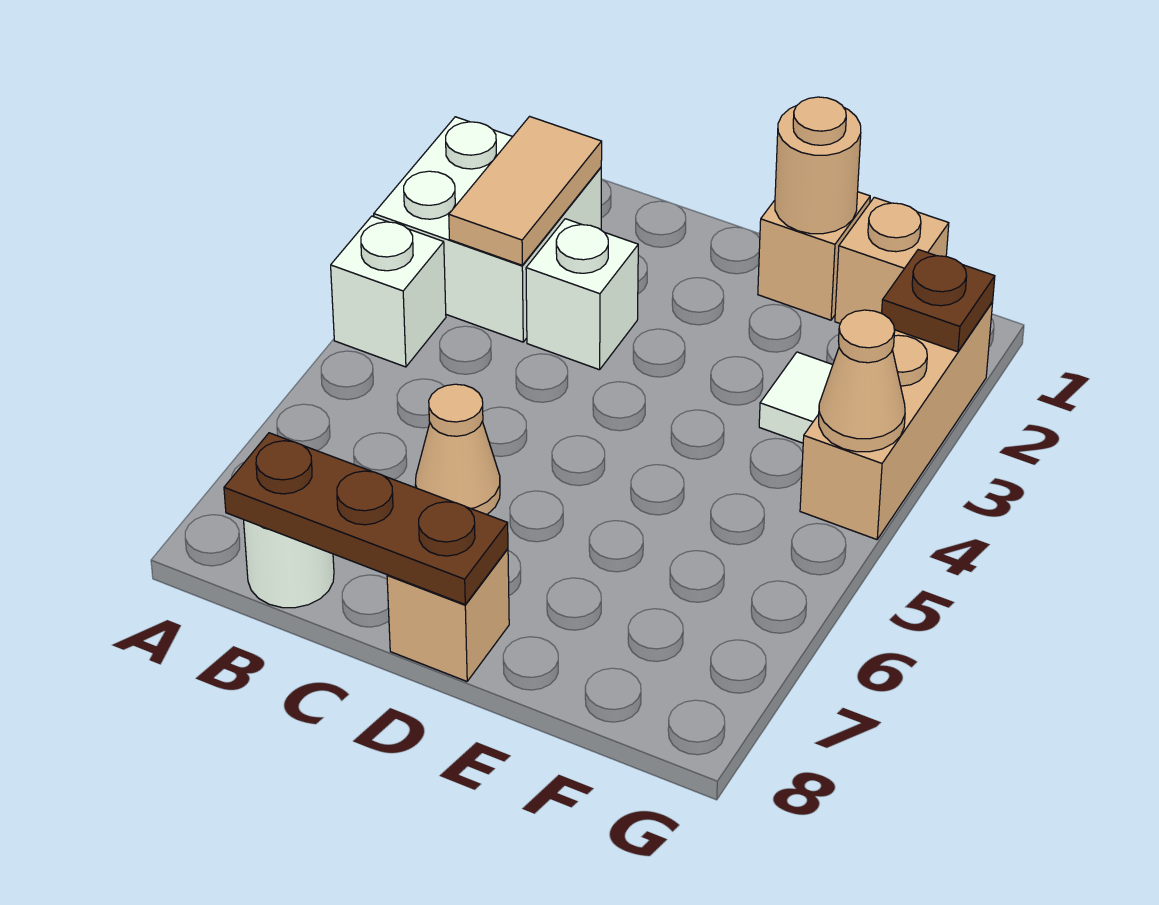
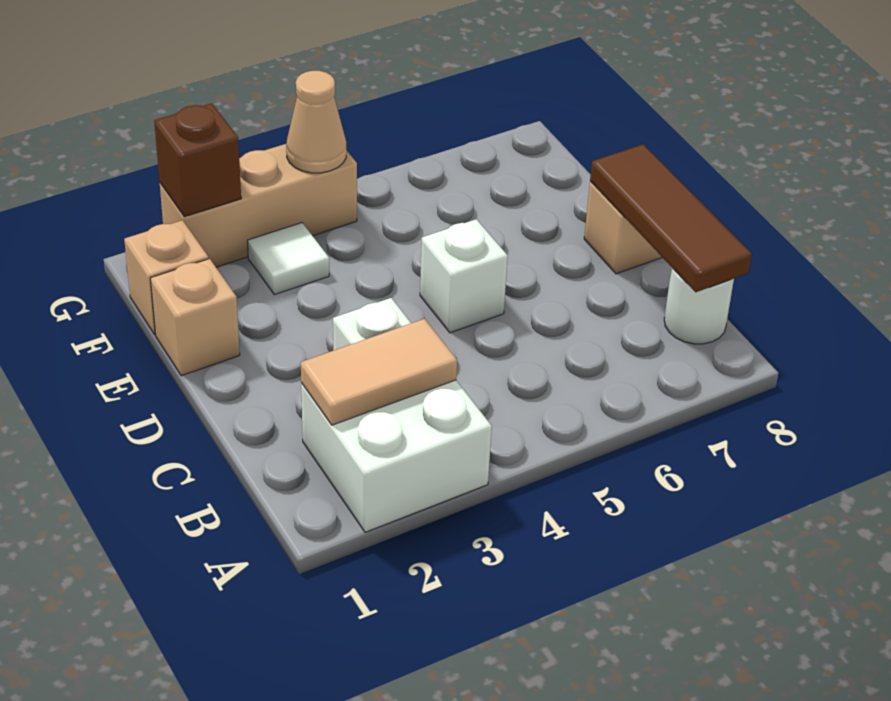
white 1x1 brick [331,216,446,367] -> white 1x1 brick moved to [420,219,508,333]
brown 1x3 plate [224,433,508,604] -> brown 1x3 tile [590,144,752,292]
tan 1x1 cone [415,384,500,515] -> none
tan 1x1 round brick [775,97,861,234] -> none
brown 1x1 plate [882,250,995,352] -> brown 1x1 brick [154,103,241,217]

